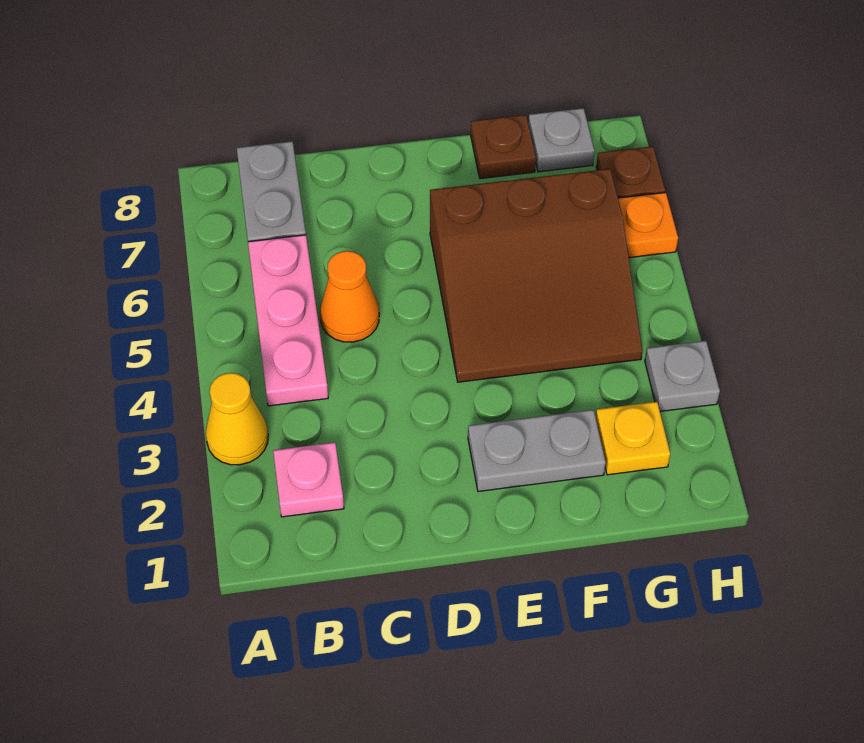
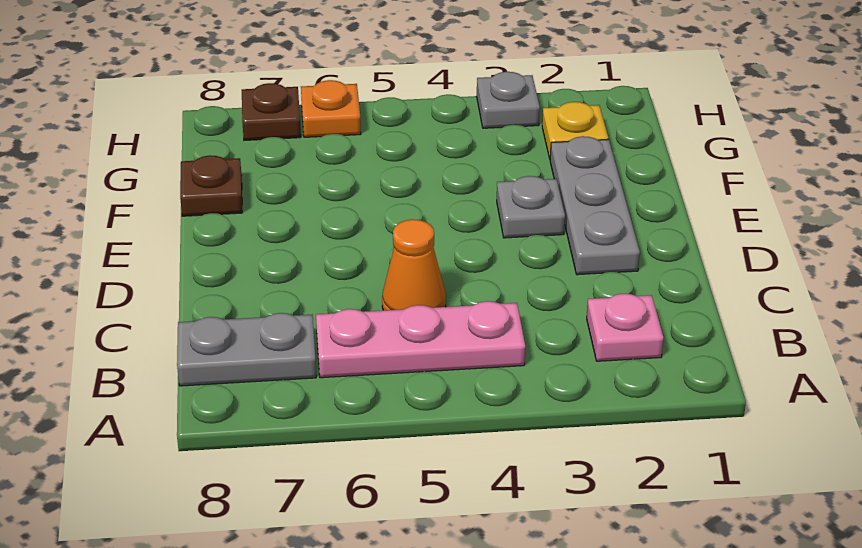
yellow 1x1 cone [206,373,268,465] -> none
grey 1x2 plate [468,410,606,492] -> grey 1x3 plate [550,136,640,275]
brown 3x3 slope [430,169,642,382] -> none
grey 1x1 plate [528,108,595,172] -> grey 1x1 plate moved to [497,176,565,238]

